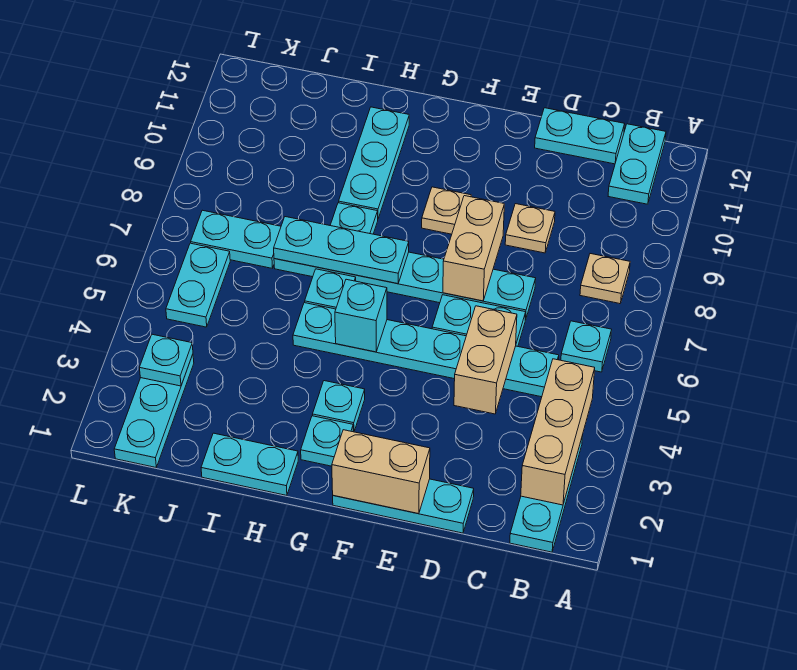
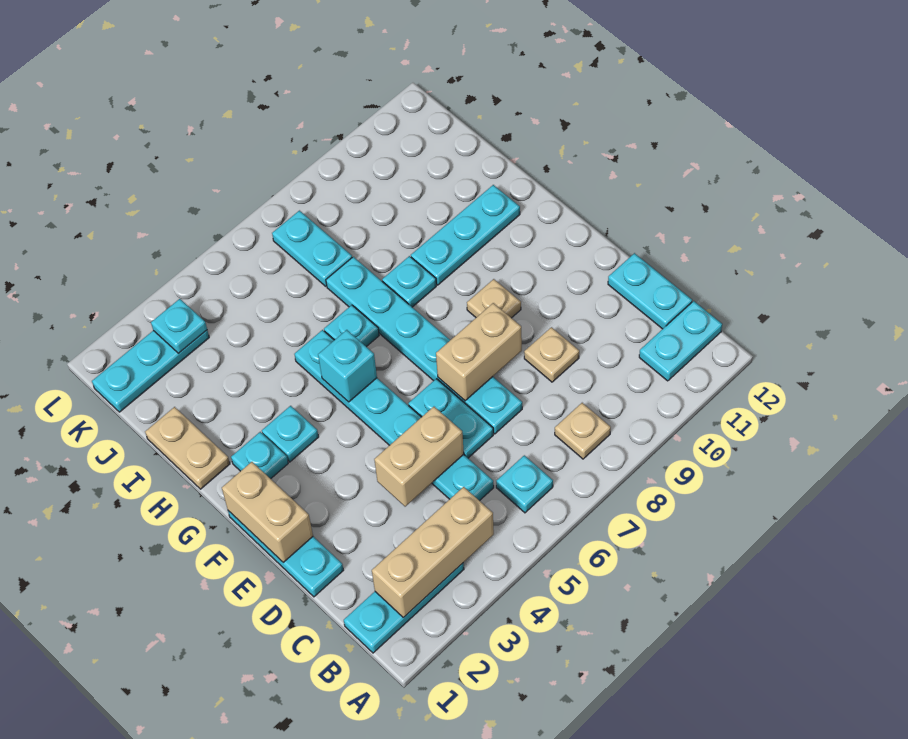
cyan 1x3 plate [274,217,409,284] -> none
cyan 1x2 plate [201,433,298,495] -> tan 1x2 plate [145,407,230,489]
cyan 1x2 plate [166,243,230,327] -> none

